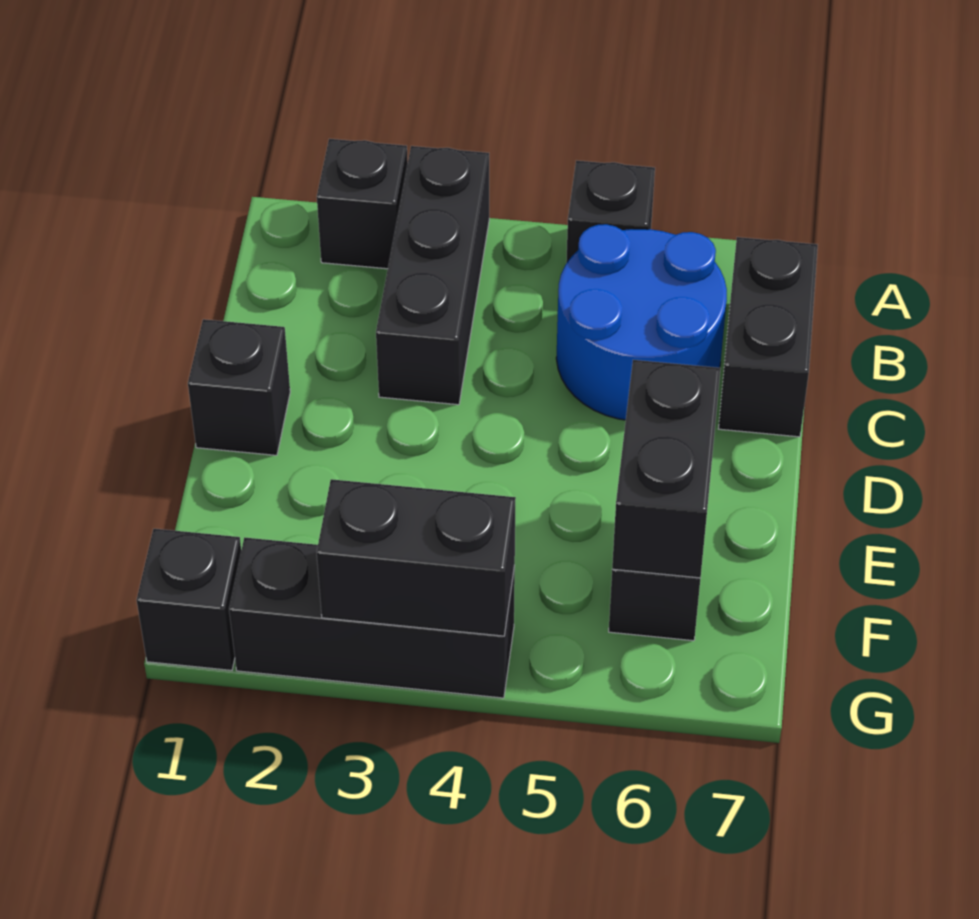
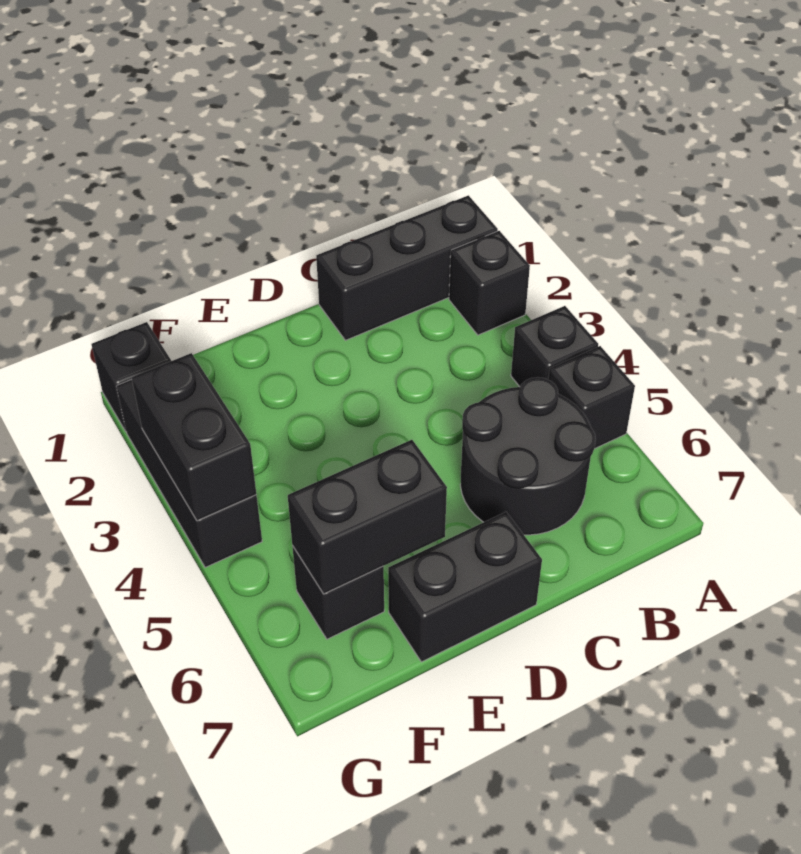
black 1x3 brick [376,146,489,405] -> black 1x3 brick moved to [316,195,498,340]
blue 2x2 round brick [556,224,727,420] -> black 2x2 round brick [460,377,596,535]
black 1x2 brick [718,237,818,437] -> black 1x2 brick moved to [388,512,542,662]
black 1x1 brick [188,319,290,455] -> black 1x1 brick moved to [511,306,598,387]

